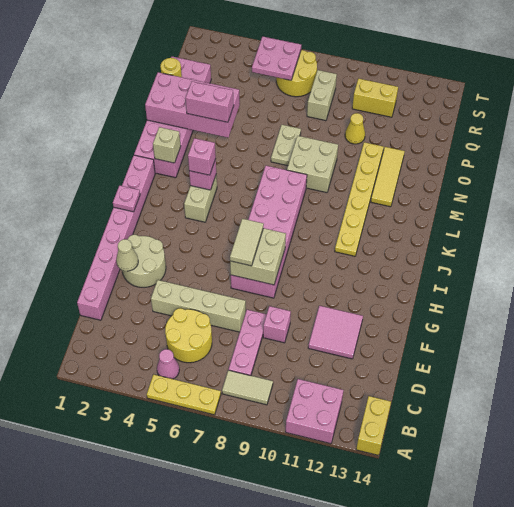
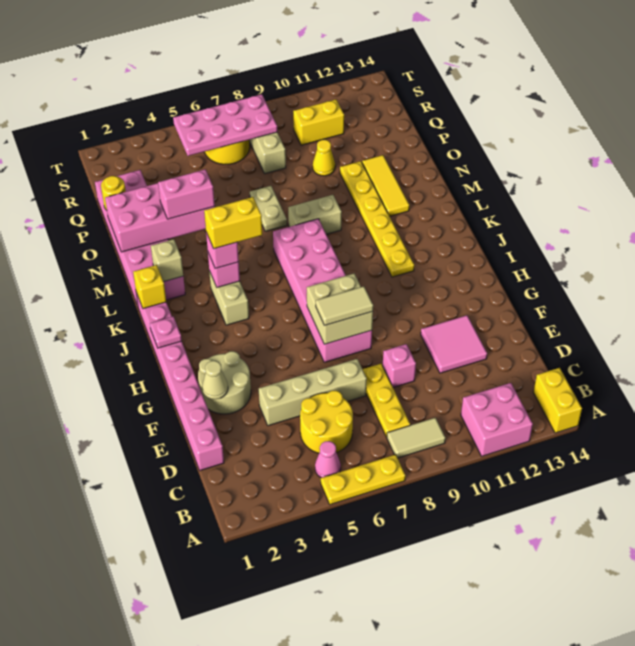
pink 1x3 plate [229,310,267,376] -> yellow 1x3 plate [363,364,410,437]
tan 1x2 tile [230,219,264,266] -> tan 1x2 tile turned to [316,286,373,326]
none -> yellow 1x1 brick [133,265,166,309]
none -> yellow 1x2 brick [204,197,262,249]
tan 2x2 brick [287,136,338,193] -> tan 1x2 brick [288,195,342,234]
pink 2x2 plate [252,36,301,80] -> pink 2x4 plate [173,94,277,156]

